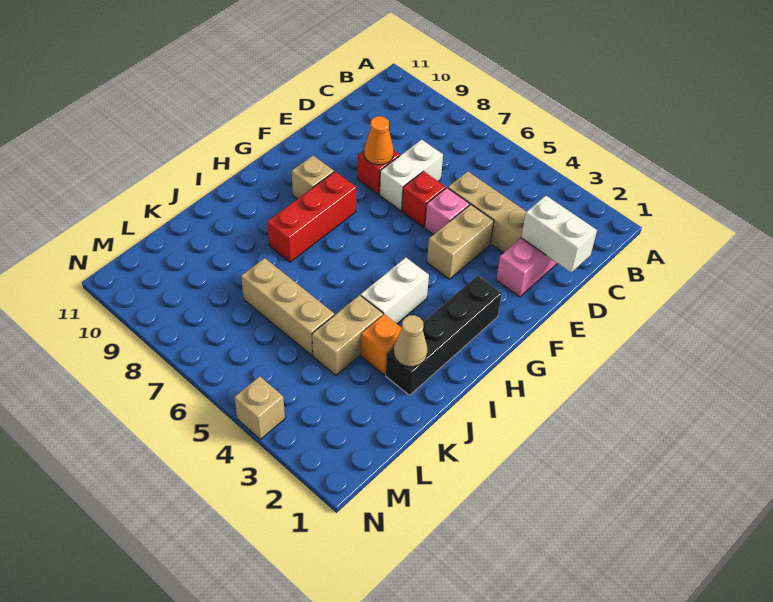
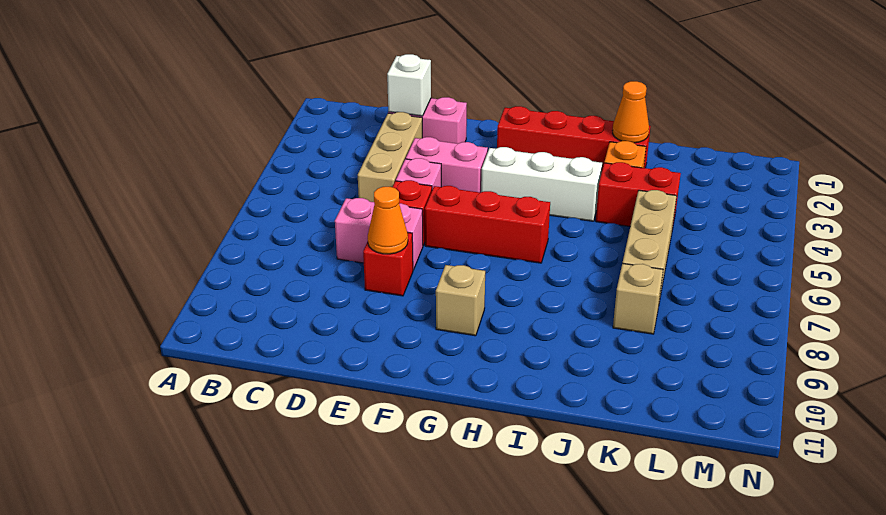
white 1x2 brick [521,196,597,273] -> white 1x1 brick [387,54,431,116]
white 1x2 brick [380,140,443,211] -> pink 1x2 brick [335,198,423,270]
tan 1x2 brick [427,205,494,279] -> pink 1x2 brick [406,137,488,193]
black 1x4 brick [386,276,502,395] -> red 1x4 brick [497,106,650,169]
red 1x3 brick [267,172,356,262] -> red 1x3 brick moved to [425,186,550,263]
white 1x2 brick [361,257,429,324] -> white 1x3 brick [481,147,602,221]
tan 1x1 cone [394,315,427,367] -> orange 1x1 cone [612,81,649,143]
tan 1x2 brick [312,295,383,375] -> red 1x2 brick [596,162,681,226]
tan 1x1 brick [234,376,285,439] -> tan 1x1 brick moved to [613,263,663,334]

